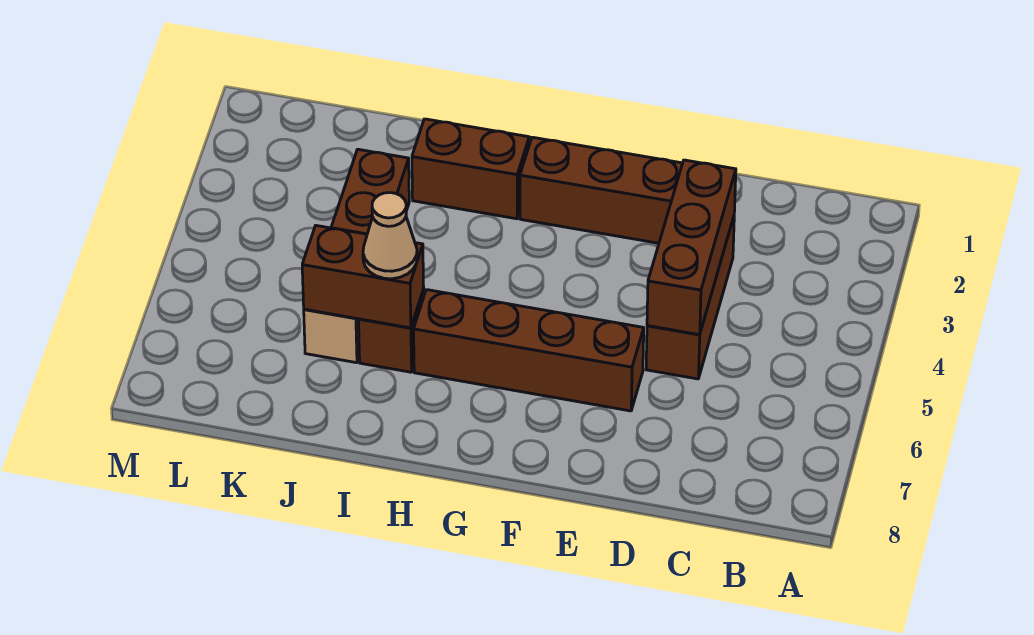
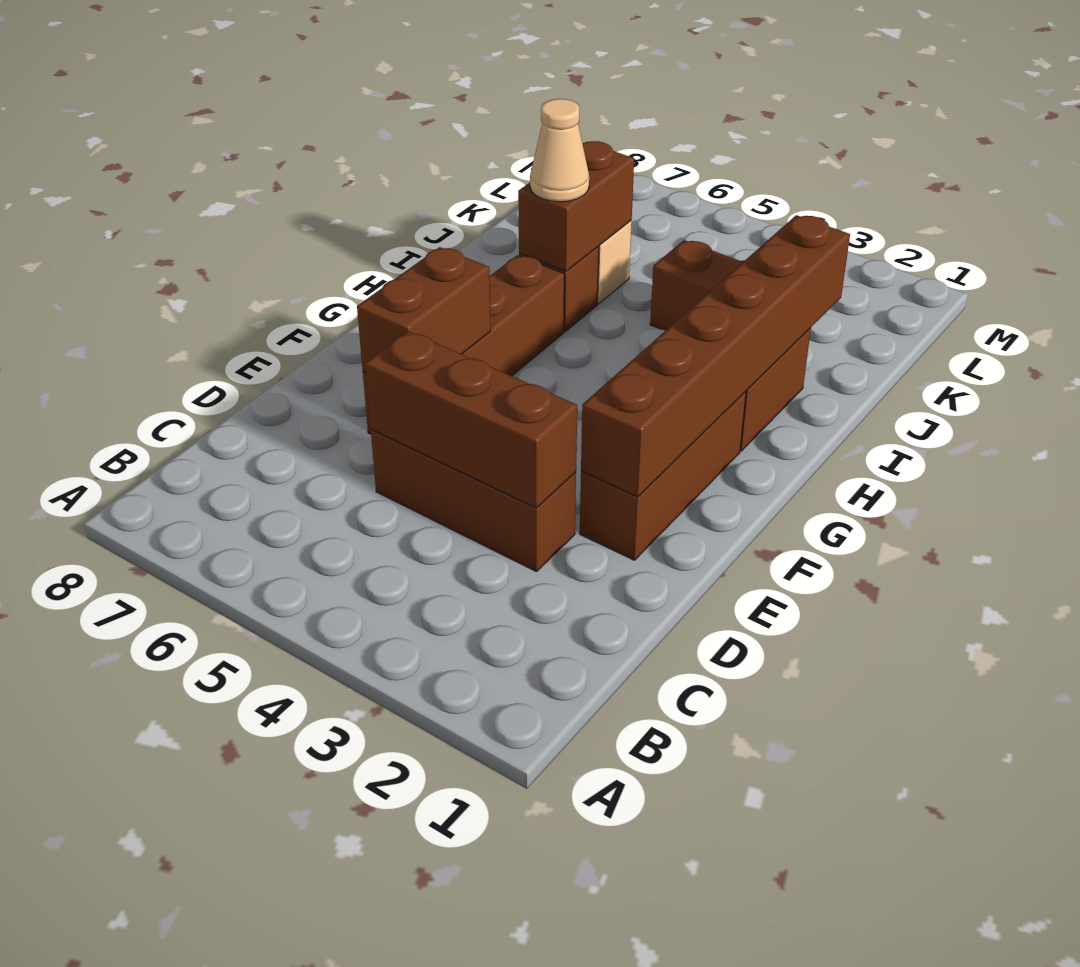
none -> brown 1x6 brick [581,215,850,497]
none -> brown 1x2 brick [357,247,491,372]

